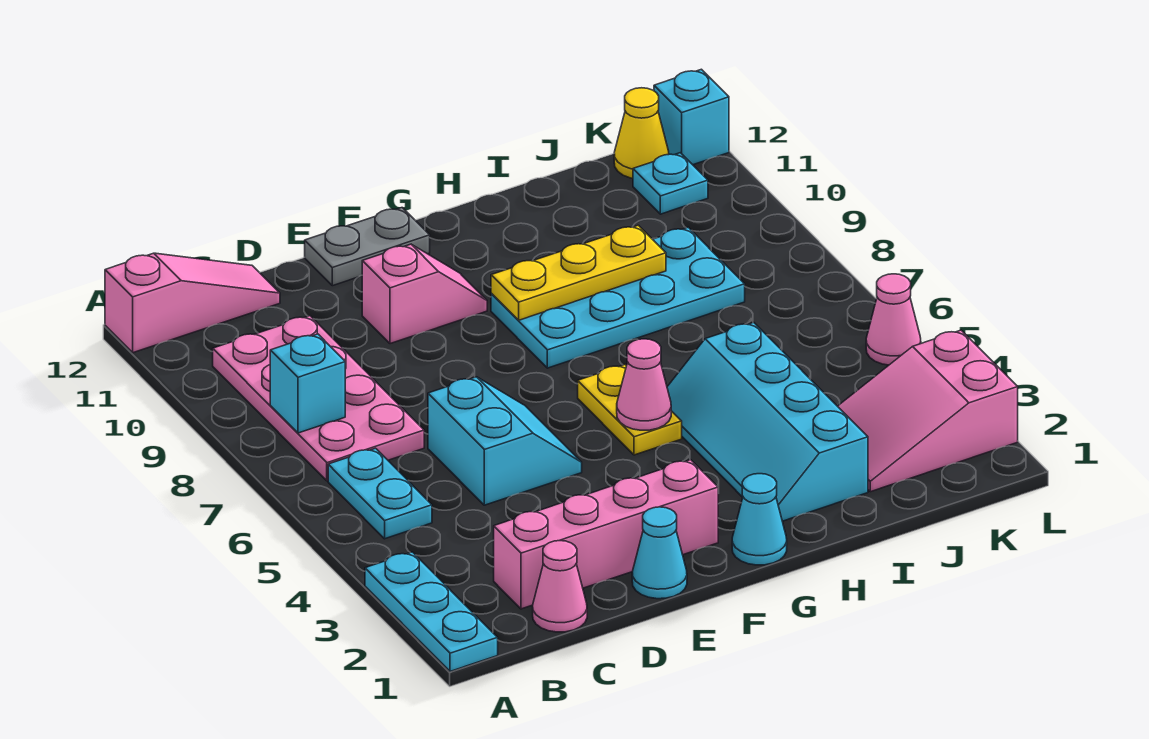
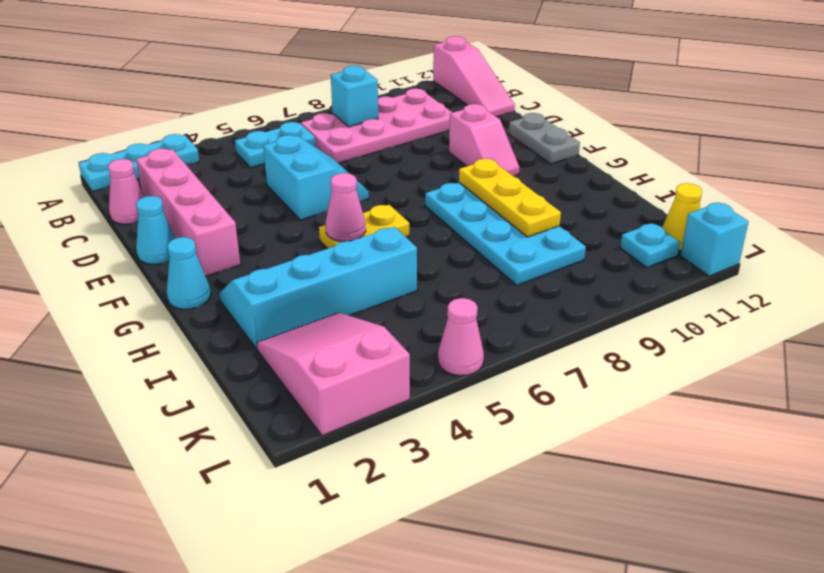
cyan 2x2 slope [428,377,582,505] -> cyan 2x2 slope turned to [263,135,369,220]

